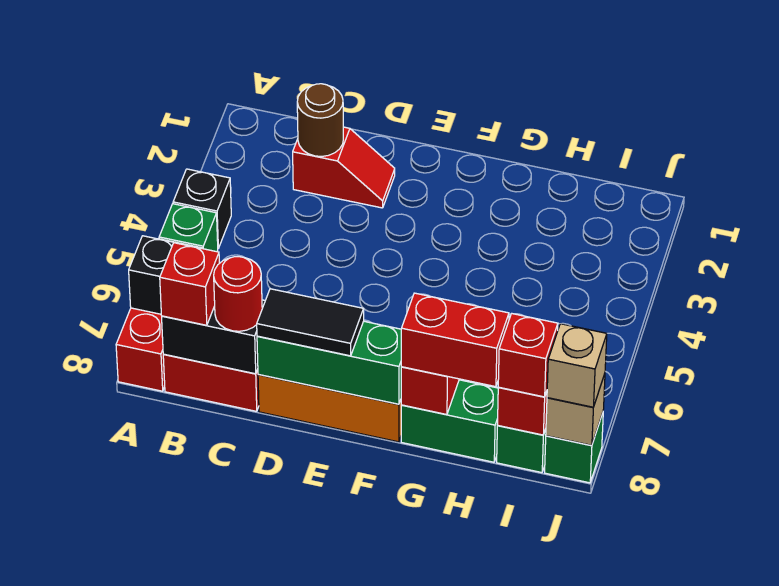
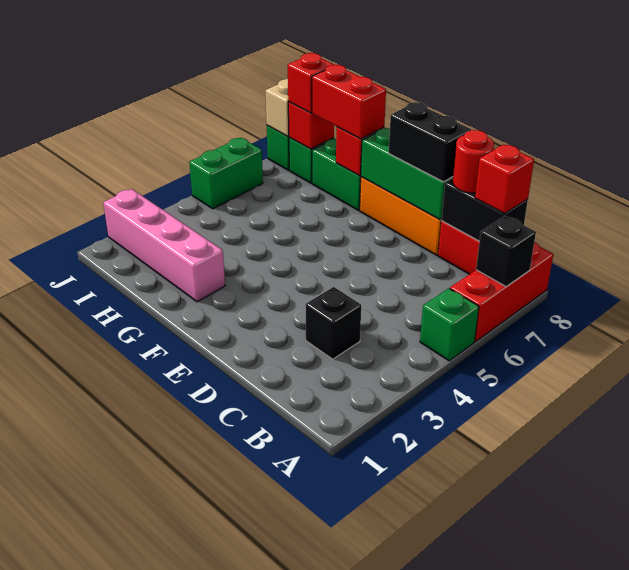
black 1x1 brick [173,169,231,248] -> black 1x1 brick moved to [306,287,361,359]
red 1x2 slope [293,127,395,208] -> none
brown 1x1 round brick [297,84,343,156] -> none
black 1x2 tile [257,289,364,356] -> black 1x2 brick [389,102,471,182]
none -> pink 1x4 brick [103,189,225,302]
none -> green 1x2 brick [189,138,263,209]
tan 1x1 brick [547,324,607,407] -> none

